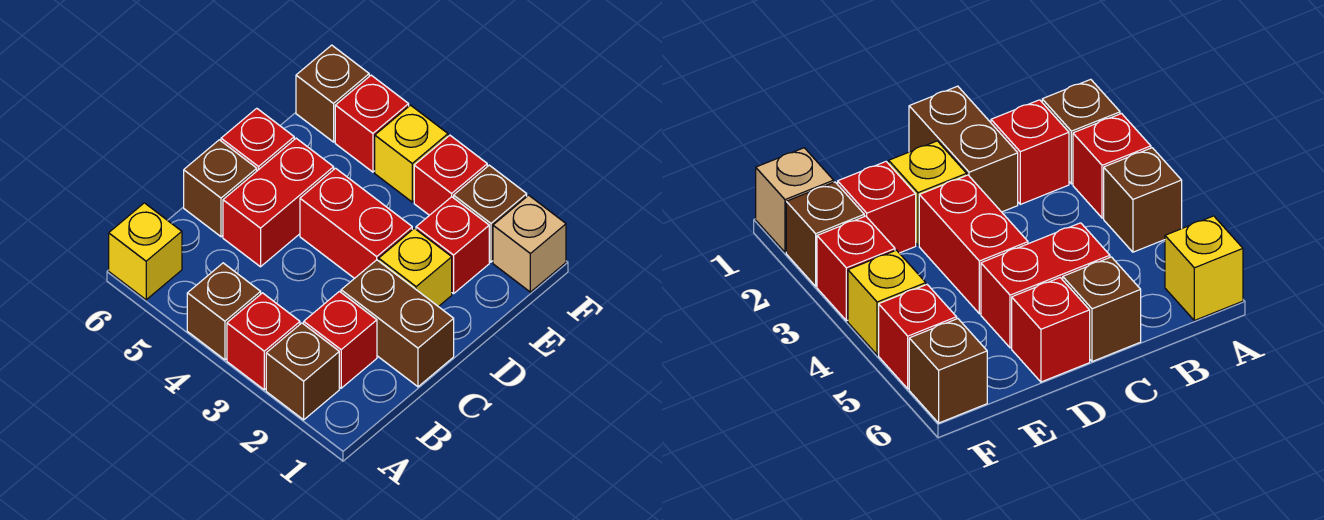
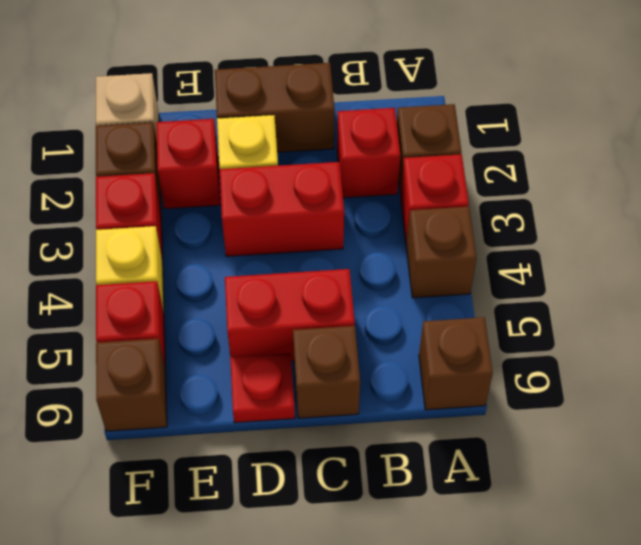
yellow 1x1 brick [109,203,182,300] -> brown 1x1 brick [419,317,493,410]
brown 1x2 brick [341,260,454,387] -> brown 1x2 brick turned to [215,63,335,152]
red 1x2 brick [300,168,412,278] -> red 1x2 brick turned to [220,162,344,256]
red 1x1 brick [221,108,294,171] -> red 1x1 plate [230,353,295,423]

